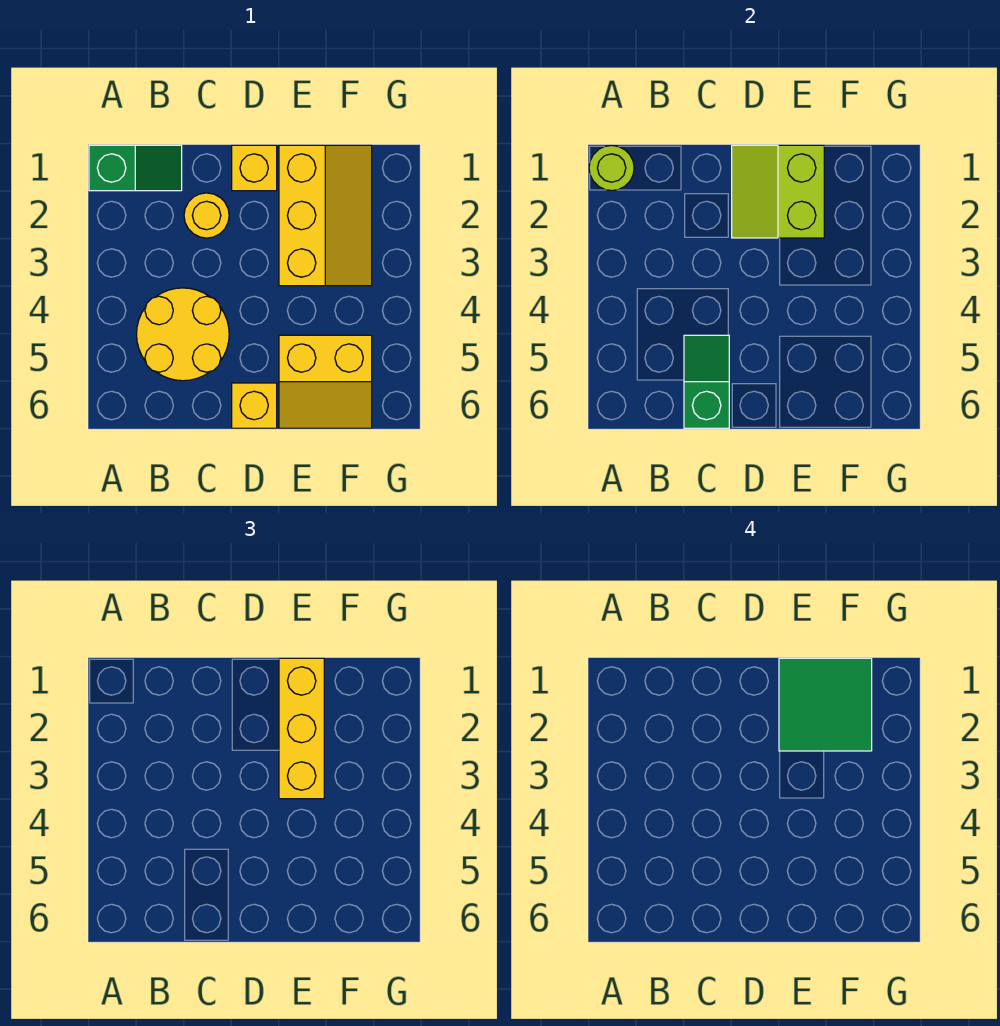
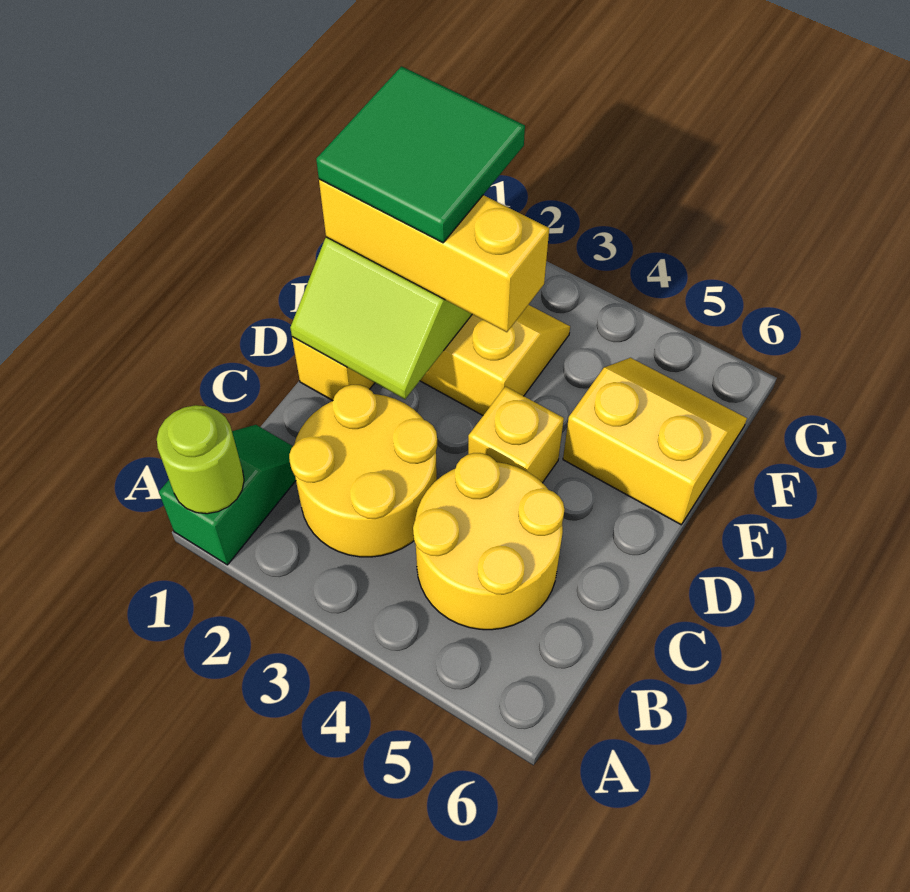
yellow 1x1 round brick [184,193,229,238] -> yellow 2x2 round brick [289,385,437,557]
green 1x2 slope [684,335,729,428] -> none
yellow 1x1 brick [232,383,277,428] -> yellow 1x1 brick moved to [468,386,564,483]
yellow 2x2 slope [279,335,372,428] -> yellow 2x2 slope turned to [563,358,747,525]

